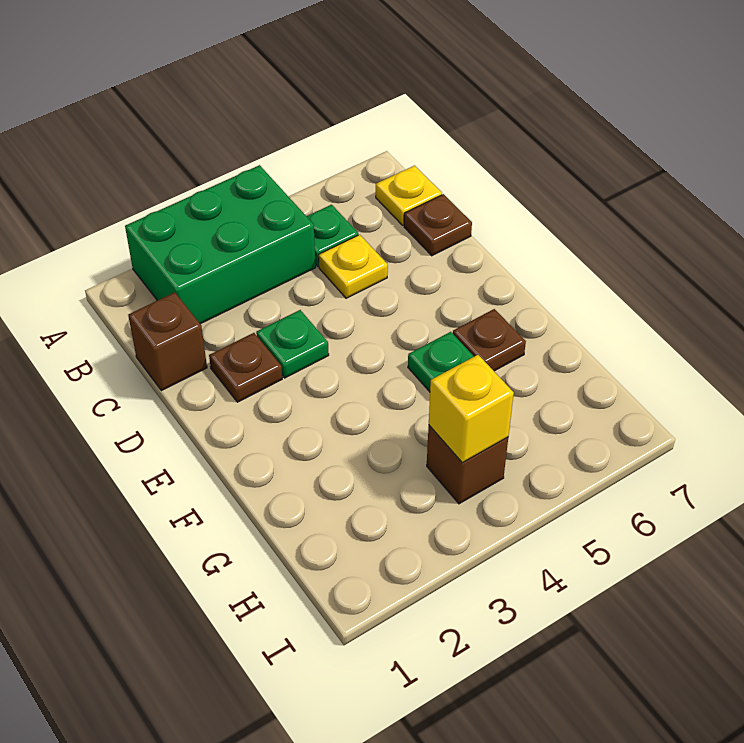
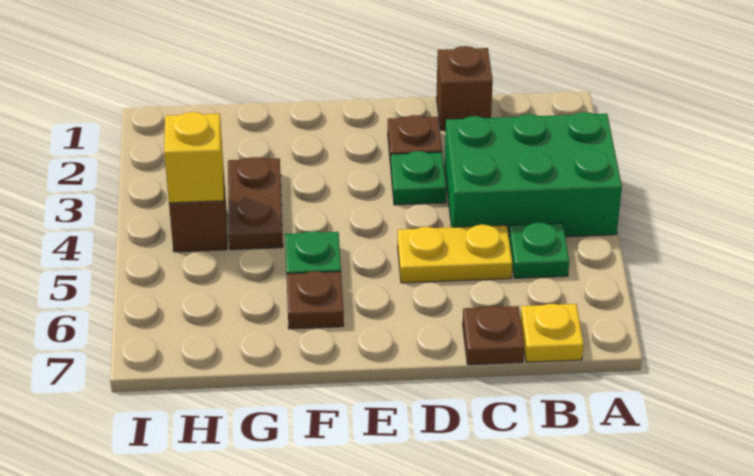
green 2x3 brick [125,165,316,324] -> green 2x3 brick turned to [445,112,622,237]
yellow 1x1 plate [319,235,388,298] -> yellow 1x2 plate [398,225,512,283]
none -> brown 1x2 plate [228,157,283,250]

